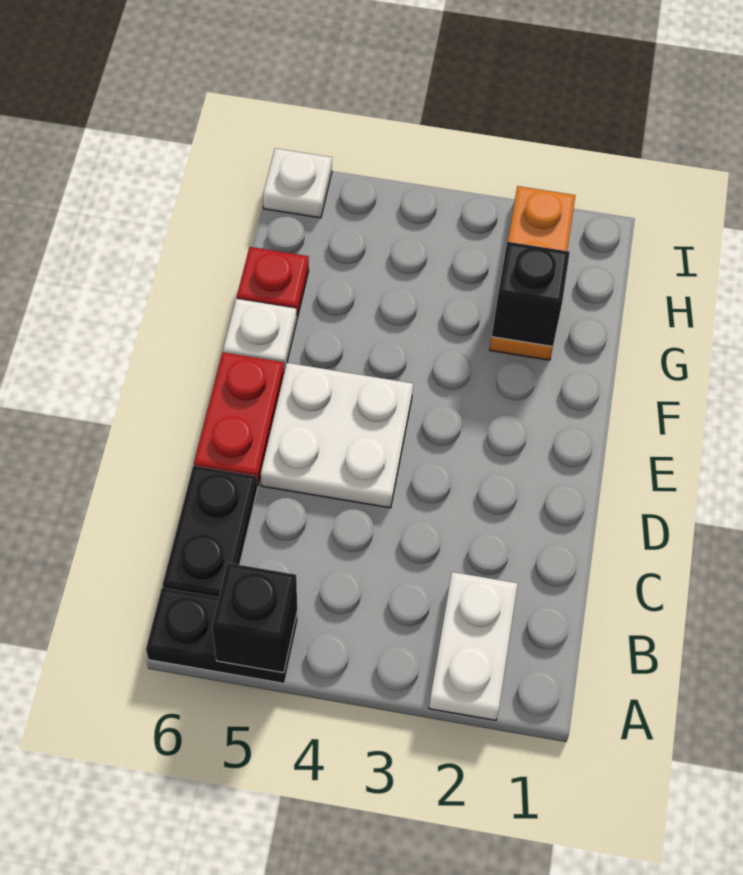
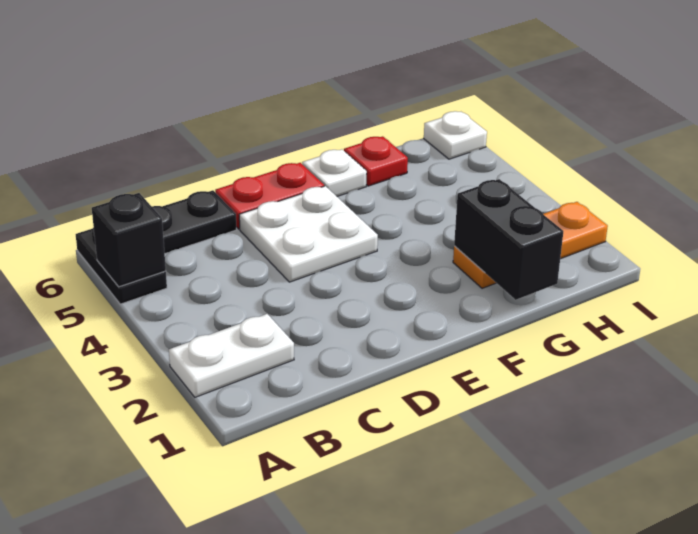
black 1x1 brick [492,242,570,346] -> black 1x2 brick [454,179,563,300]

